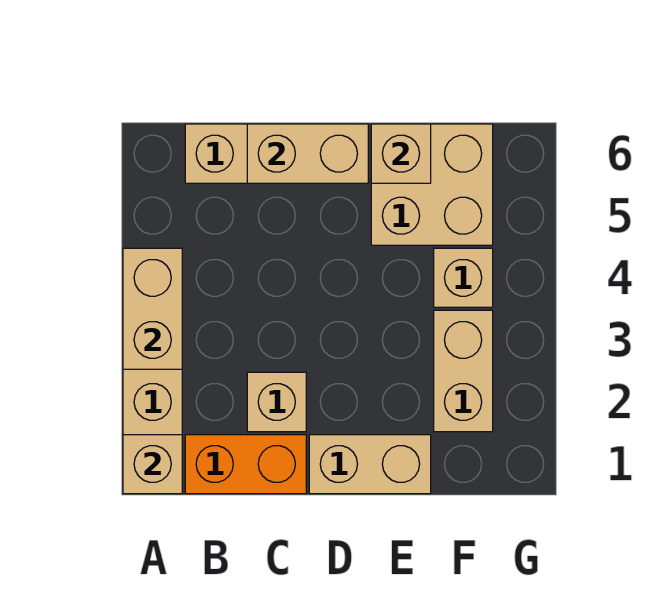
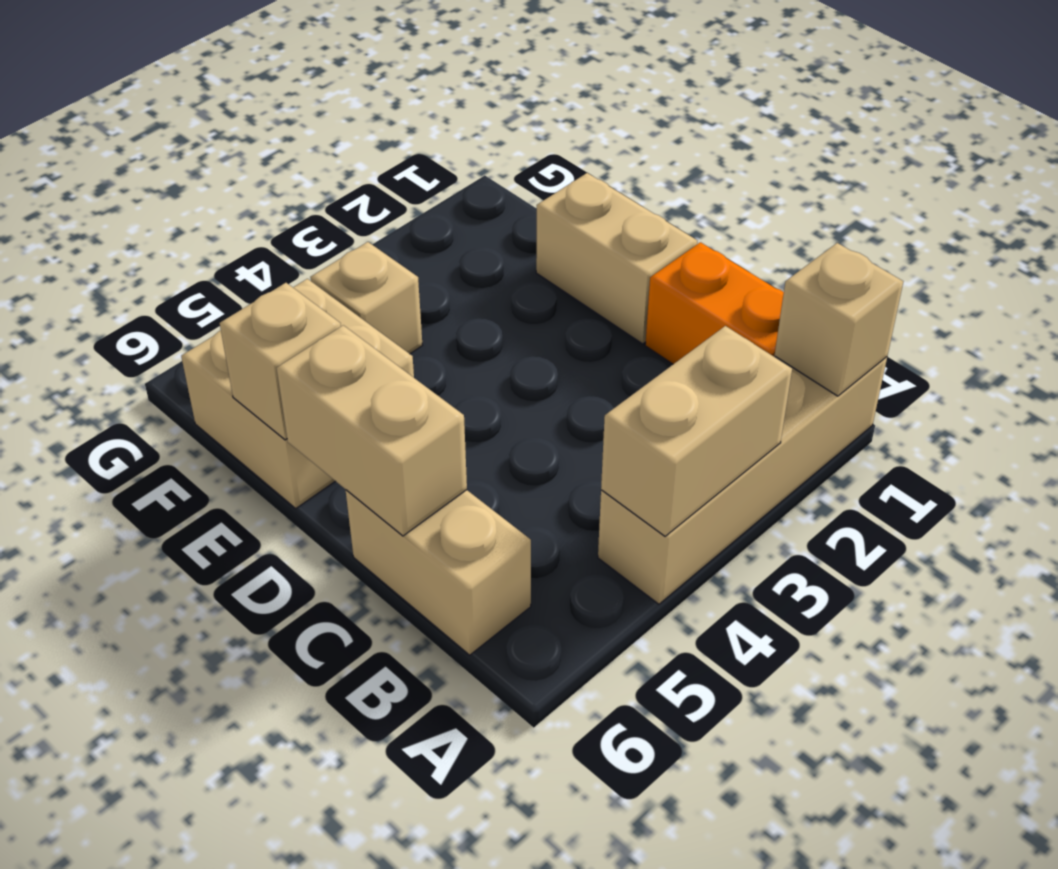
tan 1x1 brick [247,372,306,432] -> none
tan 1x2 brick [434,310,493,432] -> none

